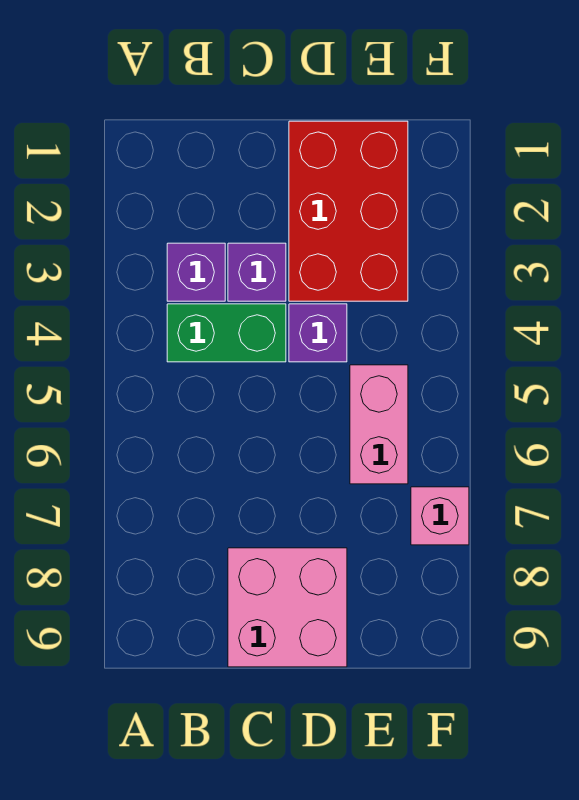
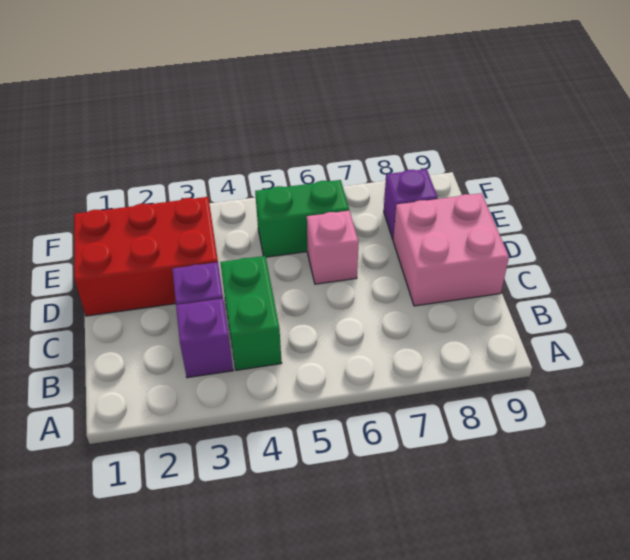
purple 1x1 brick [289,304,347,362] -> purple 1x1 brick moved to [384,169,438,239]
pink 1x2 brick [350,365,408,484] -> green 1x2 brick [255,180,349,257]
pink 1x1 brick [411,487,469,545] -> pink 1x1 brick moved to [307,211,358,284]

